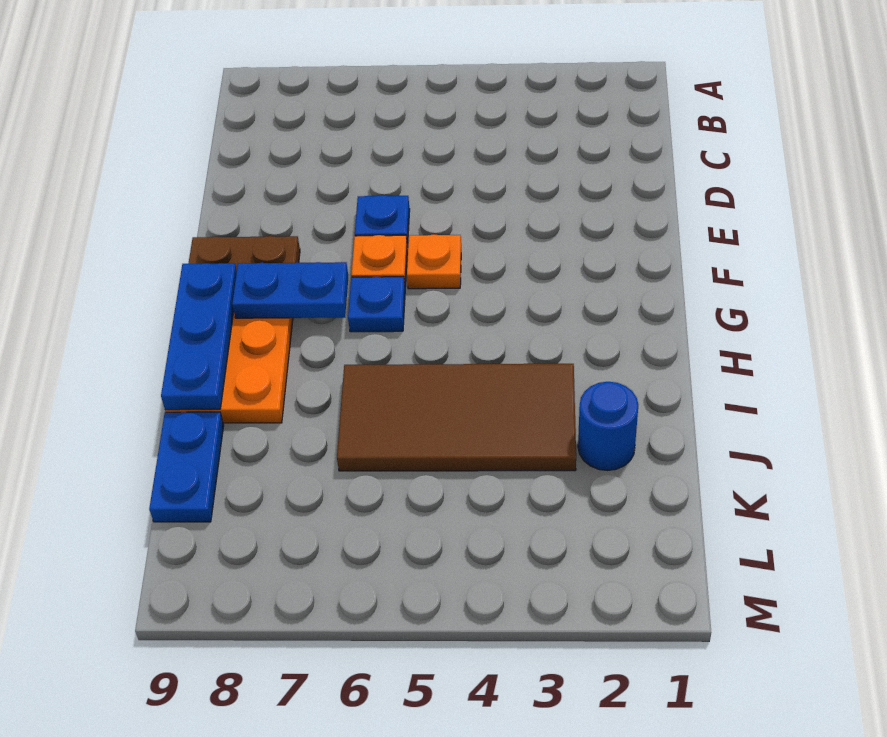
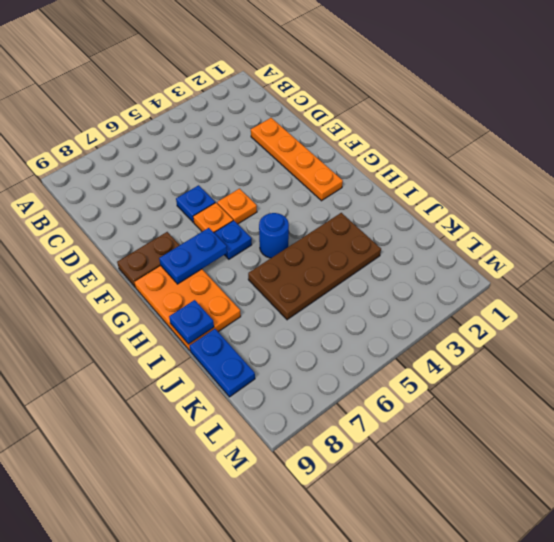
none -> orange 1x4 plate [251,118,343,201]
blue 1x3 plate [161,263,237,410] -> blue 1x1 plate [169,300,214,344]
brown 2x4 tile [337,364,576,471] -> brown 2x4 plate [248,213,381,320]
blue 1x1 round brick [578,382,638,470] -> blue 1x1 round brick moved to [259,213,289,258]

